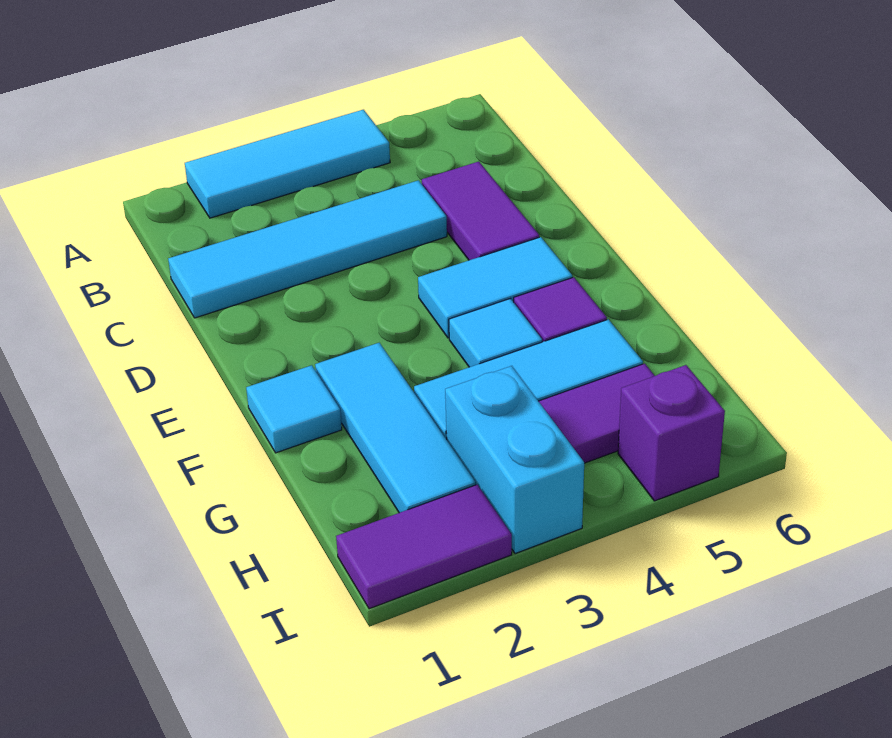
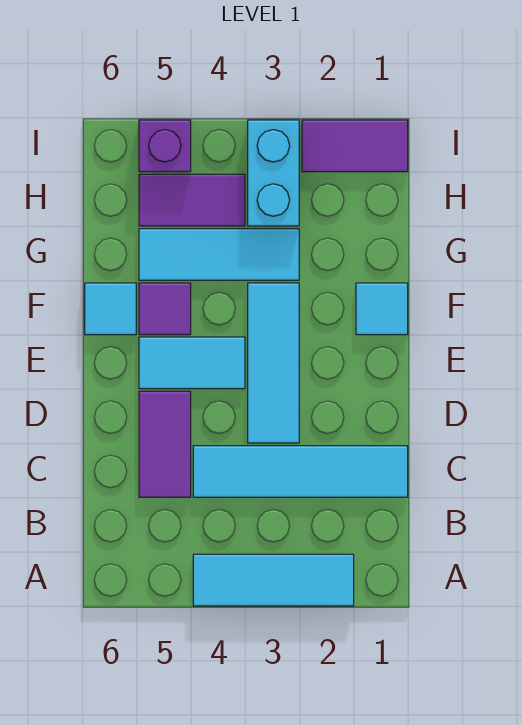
cyan 1x3 tile [315,343,476,513] -> cyan 1x3 tile moved to [248,283,299,443]
cyan 1x1 tile [449,299,542,367] -> cyan 1x1 tile moved to [85,283,136,335]

